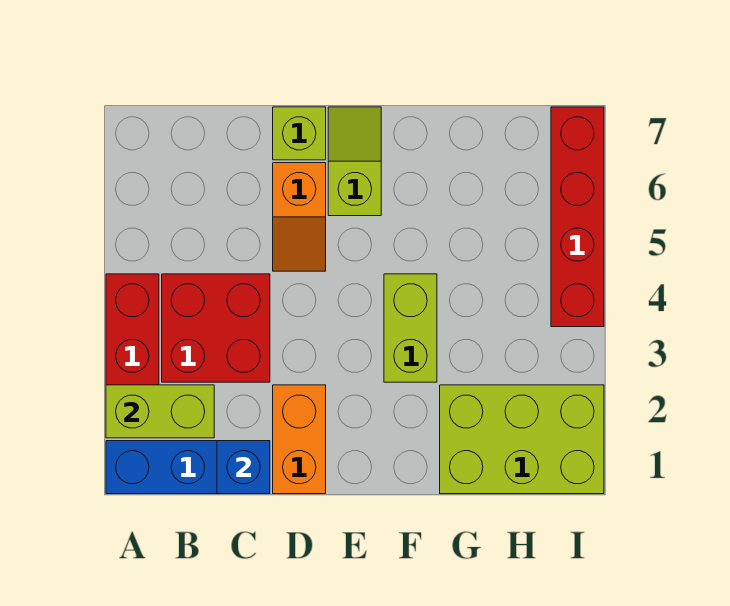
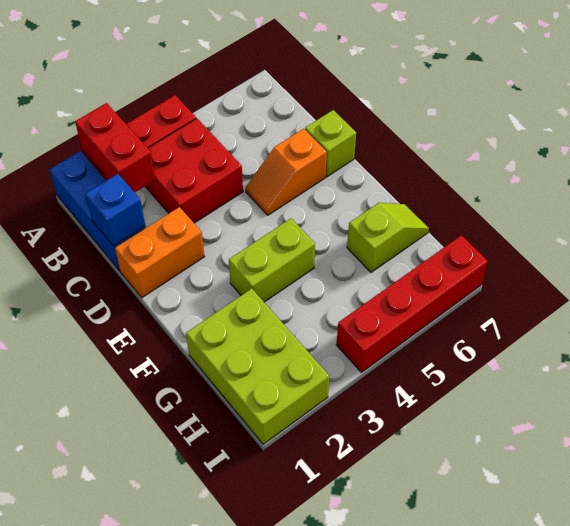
lime 1x2 brick [106,385,214,438] -> red 1x2 brick [75,103,155,192]
lime 1x2 slope [328,107,381,216] -> lime 1x2 slope moved to [347,203,429,272]

